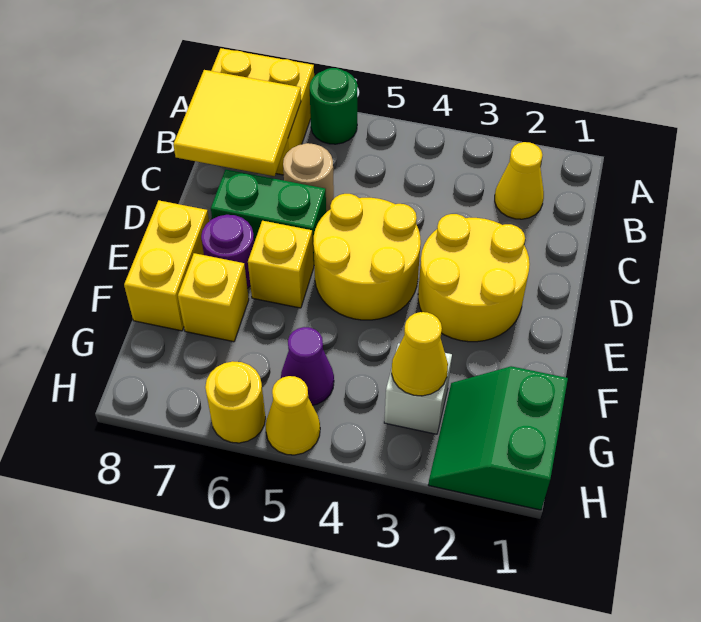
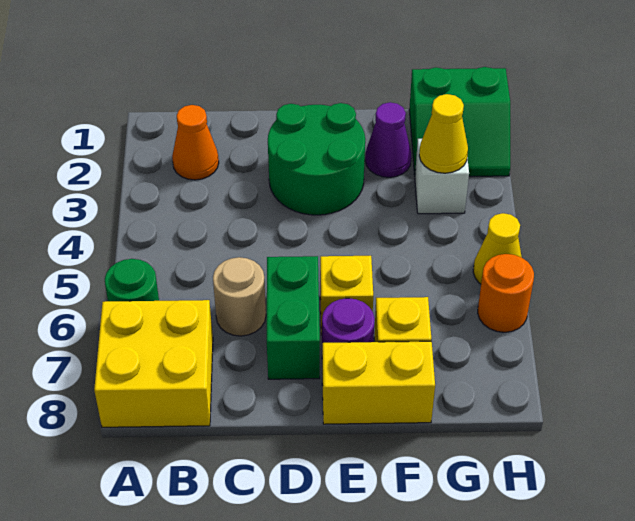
yellow 1x1 cone [495,142,544,219] -> orange 1x1 cone [172,105,219,180]
yellow 2x2 tile [173,70,301,176] -> none
yellow 2x2 round brick [418,214,530,342] -> green 2x2 round brick [268,103,365,215]
yellow 2x2 round brick [313,194,421,320] -> none
purple 1x1 cone [281,327,334,405] -> purple 1x1 cone moved to [365,102,411,177]
yellow 1x1 round brick [205,361,265,443] -> orange 1x1 round brick [478,254,534,332]

